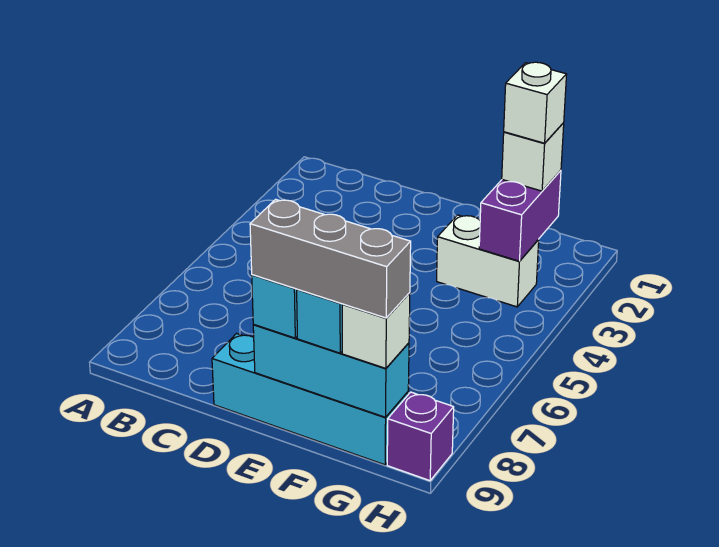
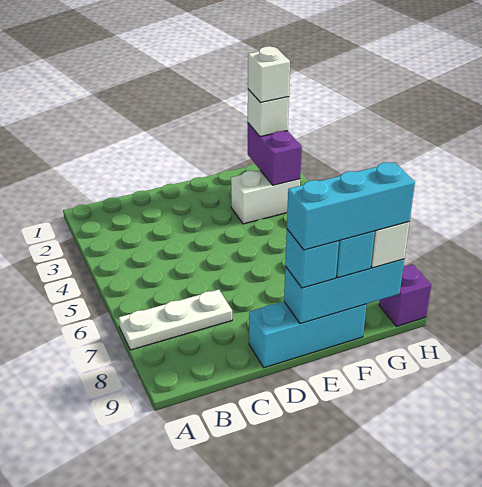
none -> white 1x3 plate [119,289,232,350]
cyan 1x4 brick [212,334,408,465] -> cyan 1x3 brick [249,302,367,368]
grey 1x3 brick [250,199,411,318] -> cyan 1x3 brick [287,162,415,250]

